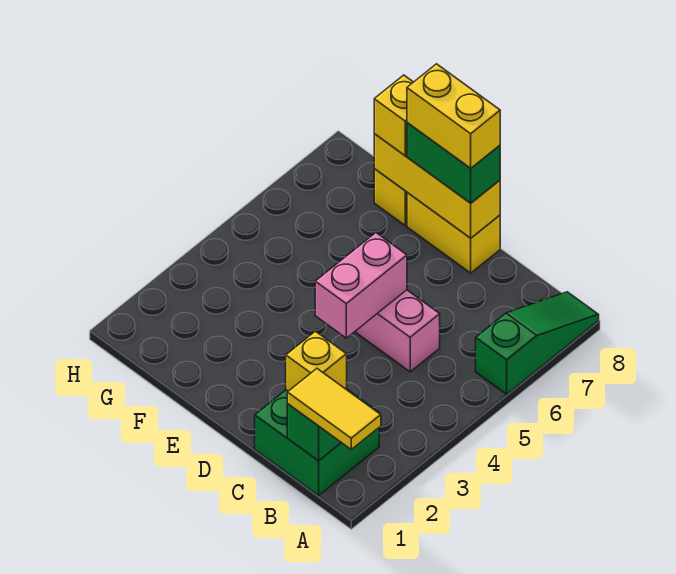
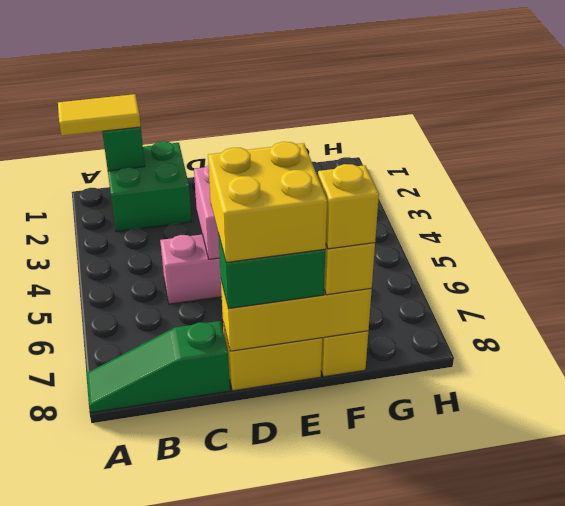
green 1x3 slope [476,292,599,394] -> green 1x3 slope turned to [87,321,230,413]
yellow 1x1 brick [286,331,347,391] -> yellow 1x1 brick moved to [318,164,379,249]
yellow 1x2 brick [407,64,500,168] -> yellow 2x2 brick [208,142,327,263]

